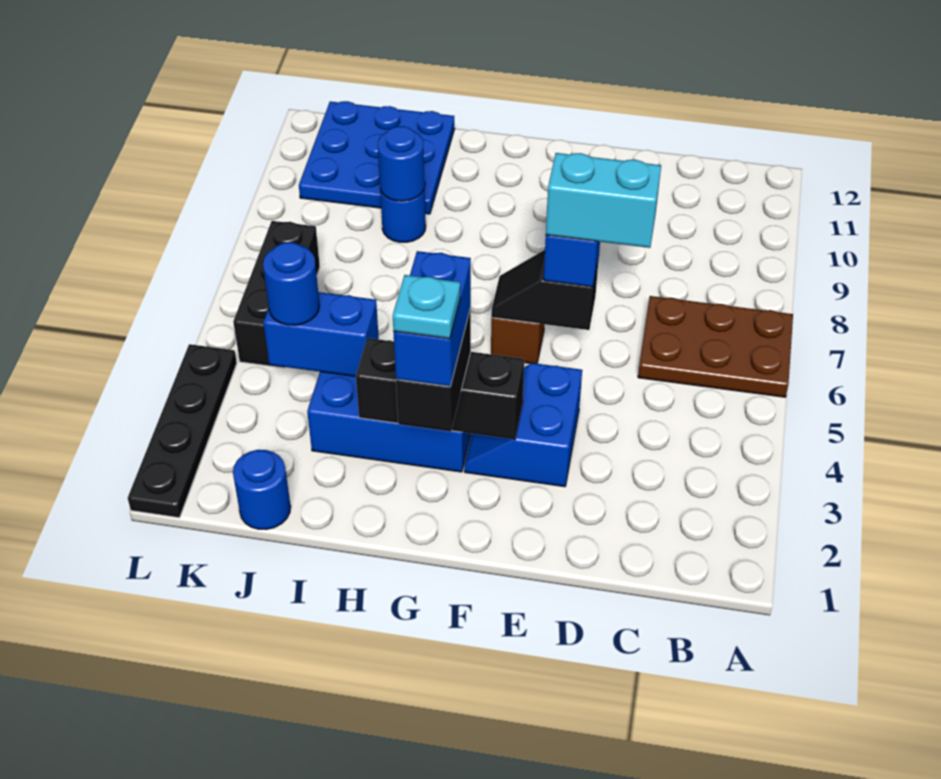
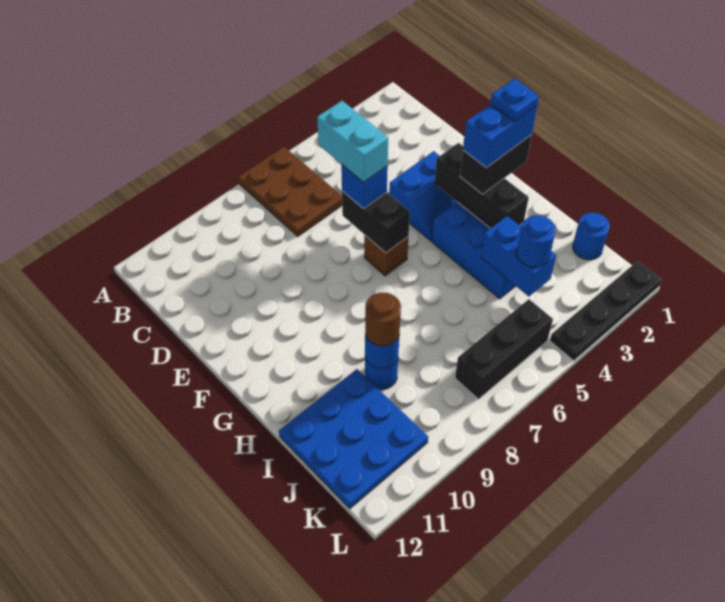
black 1x2 slope [491,250,599,330] -> black 1x2 brick [342,191,410,253]
cyan 1x1 plate [393,275,460,339] -> blue 1x1 plate [491,78,539,121]
none -> brown 1x1 round brick [365,293,401,346]

